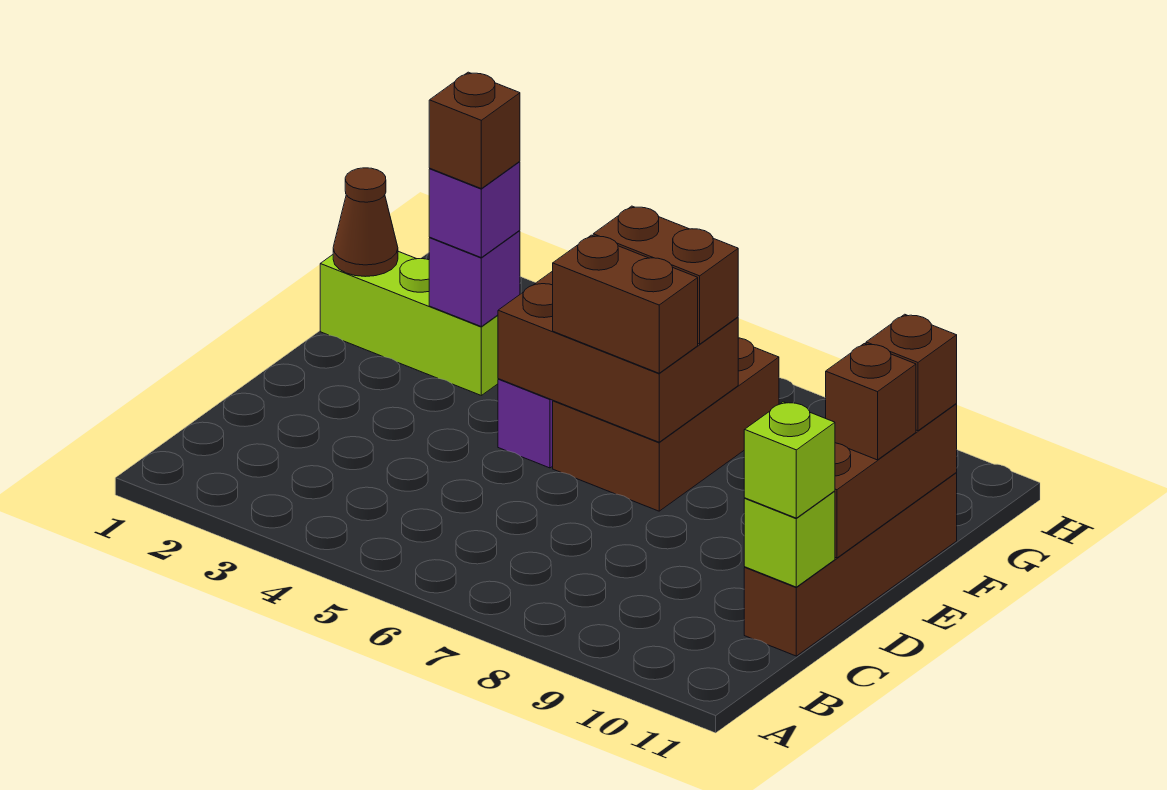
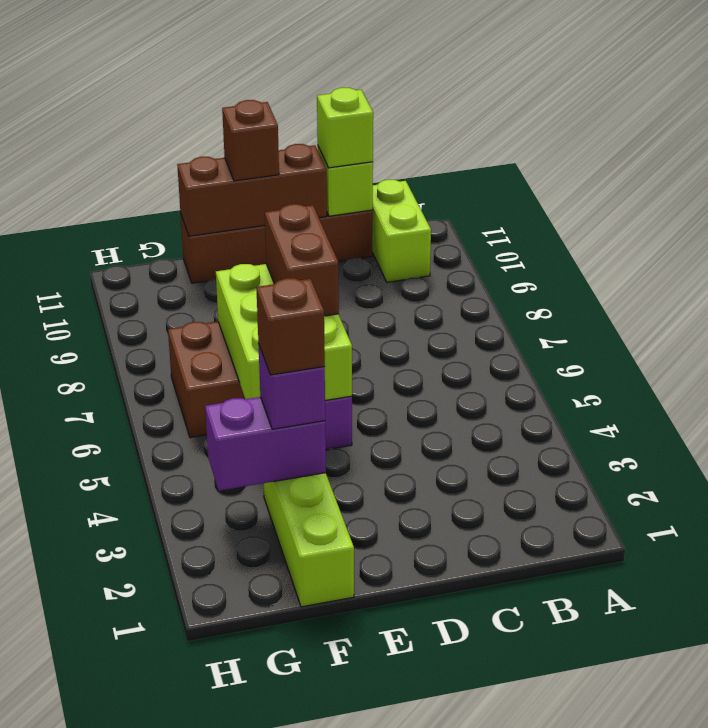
none -> lime 1x2 brick [372,180,431,282]
brown 2x3 brick [498,271,738,442] -> lime 2x3 brick [216,264,352,401]
brown 1x1 cone [333,168,398,277] -> none
purple 1x1 brick [429,230,520,326] -> purple 1x2 brick [205,397,326,491]
brown 1x2 brick [593,206,738,344] -> none
brown 1x1 brick [866,314,957,431] -> none

